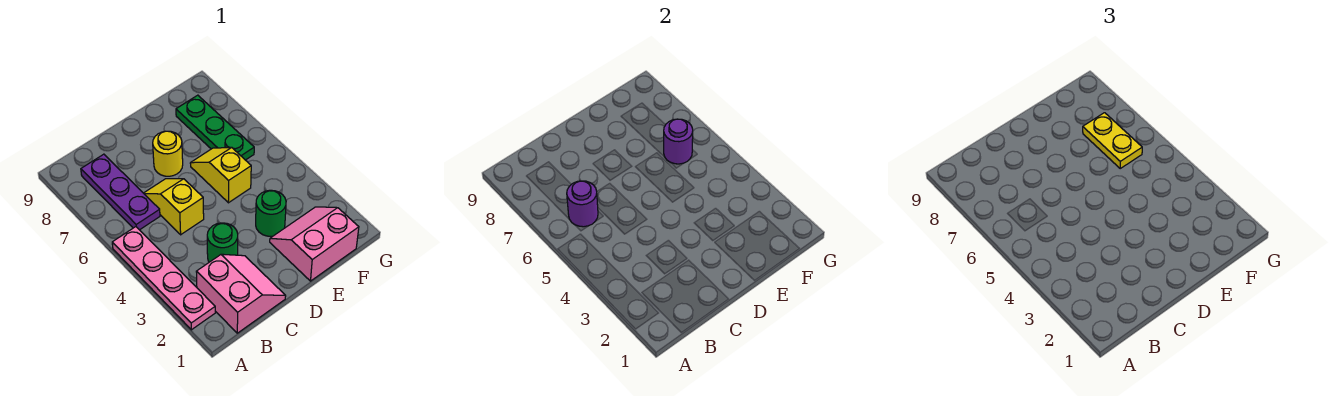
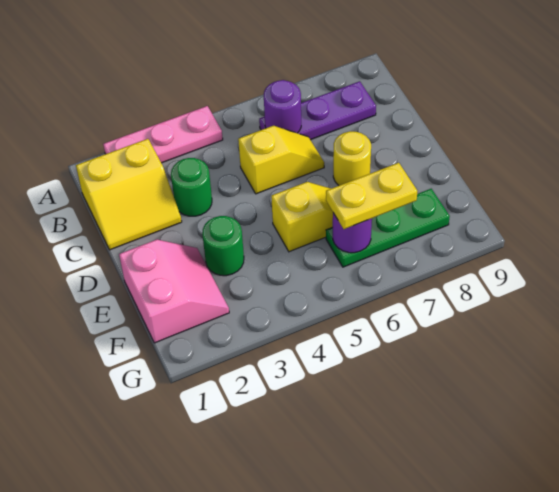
pink 1x4 plate [112,227,215,330] -> pink 1x3 plate [103,106,223,163]
pink 2x2 slope [196,254,286,333] -> yellow 2x2 slope [76,139,182,250]

